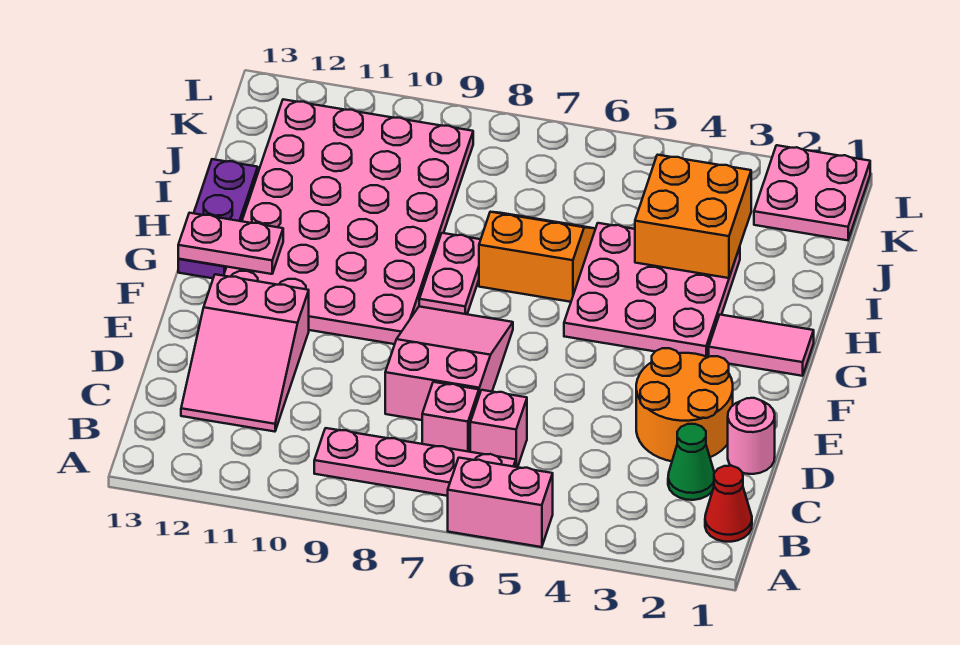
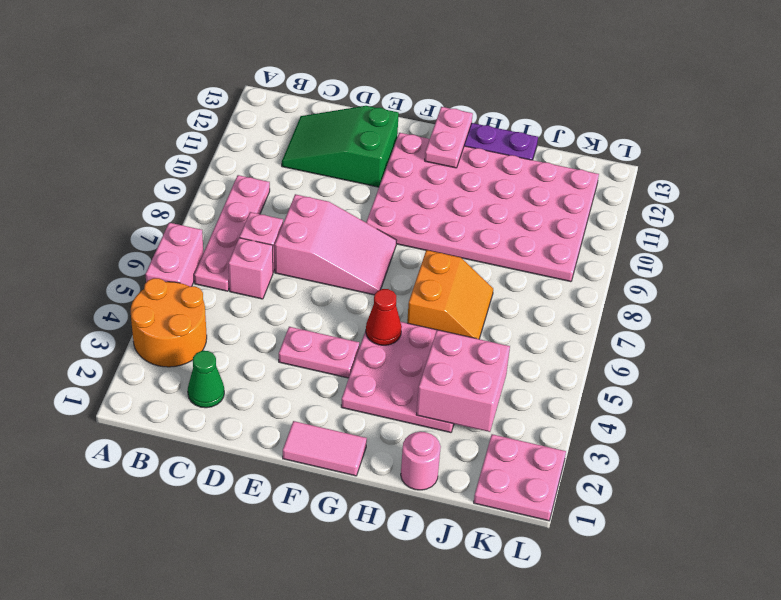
red 1x1 cone [705,466,752,542] -> red 1x1 cone moved to [366,289,402,345]
pink 2x3 slope [181,274,309,432] -> green 2x3 slope [282,106,399,187]
pink 1x1 round brick [728,398,775,474] -> pink 1x1 round brick moved to [401,432,441,490]
orange 2x2 round brick [636,348,733,461] -> orange 2x2 round brick moved to [131,278,207,367]
pink 1x2 tile [709,315,814,376] -> pink 1x2 tile turned to [283,421,367,476]
pink 1x2 plate [419,233,481,314] -> pink 1x2 plate moved to [279,327,359,378]
orange 2x2 brick [635,155,751,278] -> pink 2x2 brick [416,330,510,432]

